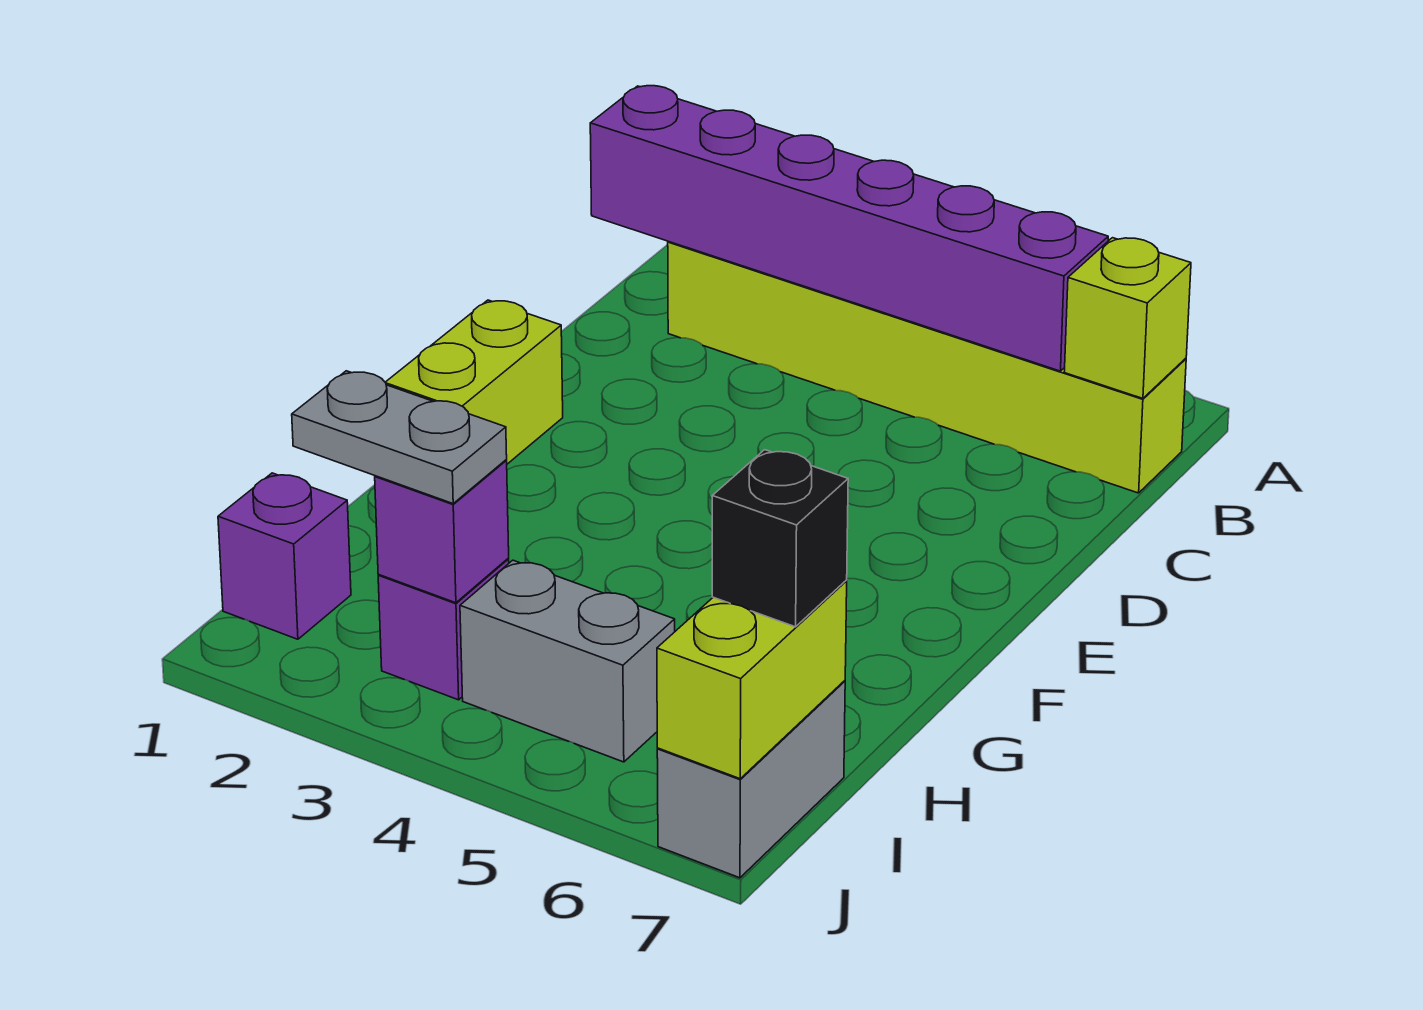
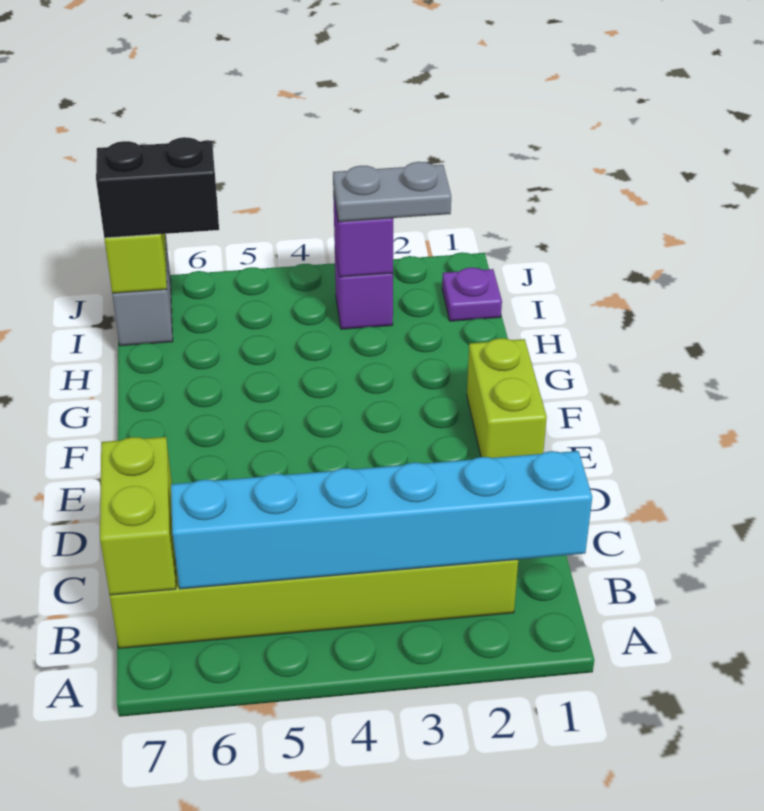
purple 1x6 brick [590,86,1108,371] -> cyan 1x6 brick [171,451,592,589]
lime 1x1 brick [1064,238,1191,398] -> lime 1x2 brick [100,437,176,595]
purple 1x1 brick [218,473,351,639] -> purple 1x1 plate [442,268,502,321]
grey 1x2 brick [460,560,675,762] -> none
black 1x1 brick [712,450,848,627] -> black 1x2 brick [96,137,219,238]

